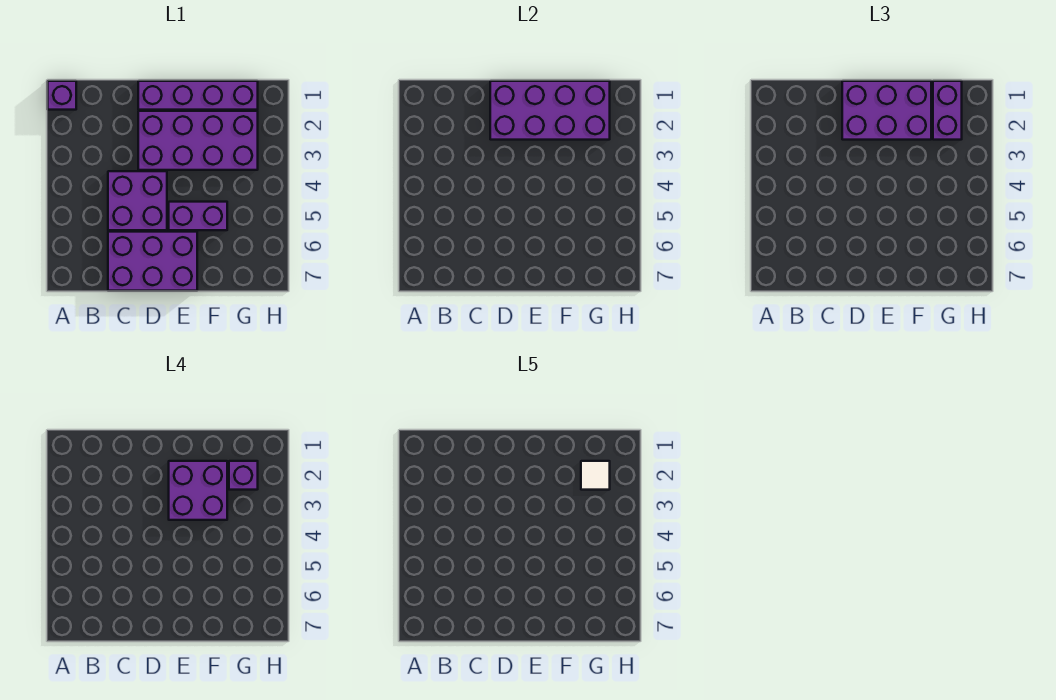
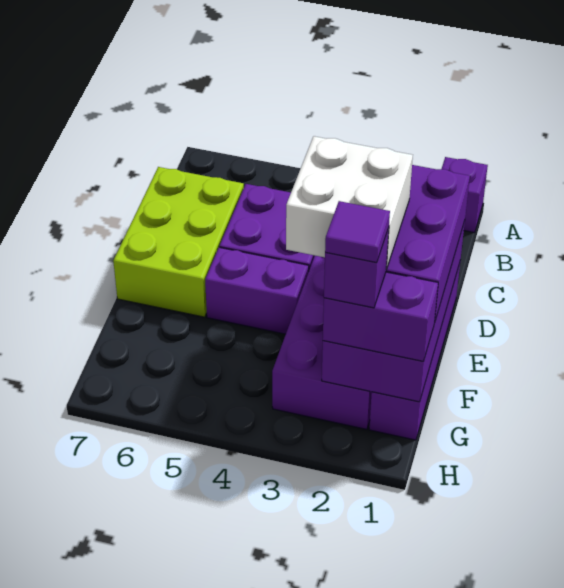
purple 2x3 brick [108,232,197,291] -> lime 2x3 brick [113,167,244,317]
purple 2x2 brick [169,461,227,520] -> white 2x2 brick [286,136,413,269]
purple 1x2 brick [169,202,227,230] -> purple 1x2 brick turned to [205,247,309,334]
white 1x1 tile [581,461,610,490] -> purple 1x1 tile [325,201,390,263]

